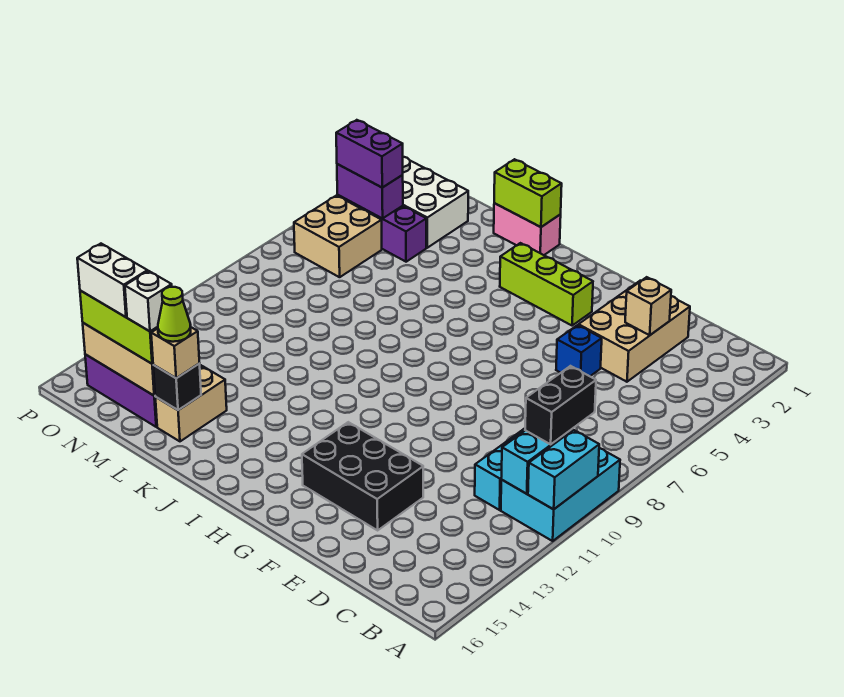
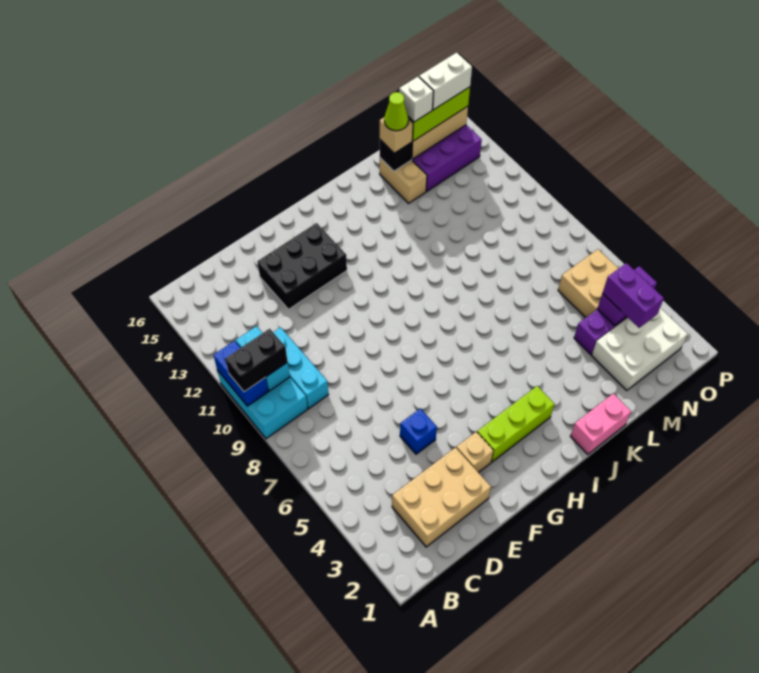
cyan 1x2 brick [528,430,599,509] -> blue 1x2 brick [213,341,268,406]
black 1x2 brick [525,366,596,444] -> black 1x2 brick turned to [225,329,288,392]
tan 2x3 brick [579,281,690,382] -> tan 2x3 brick turned to [392,448,491,547]
tan 1x1 brick [625,277,671,335] -> tan 1x1 brick moved to [456,432,493,473]
lime 1x2 brick [494,159,562,227] -> none
purple 1x2 brick [336,120,403,188] -> purple 1x2 brick turned to [603,263,664,328]

